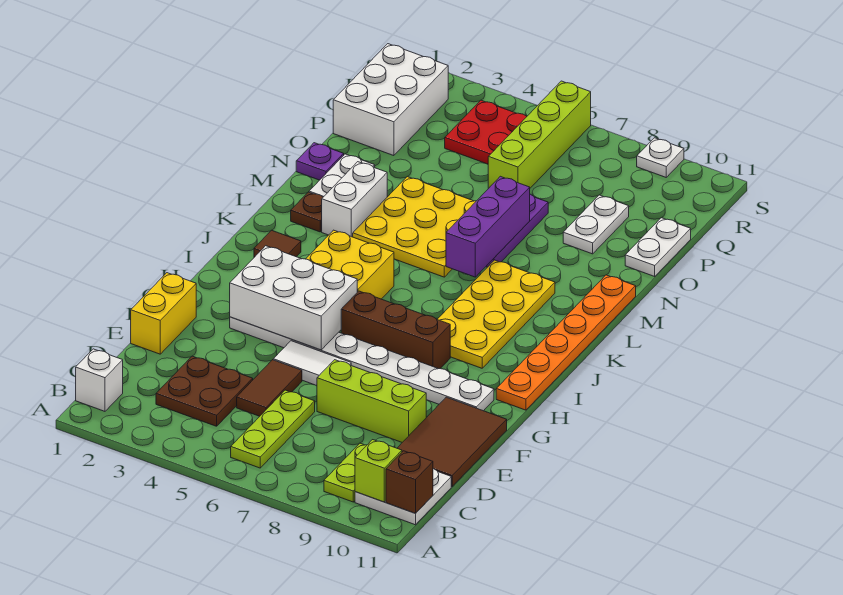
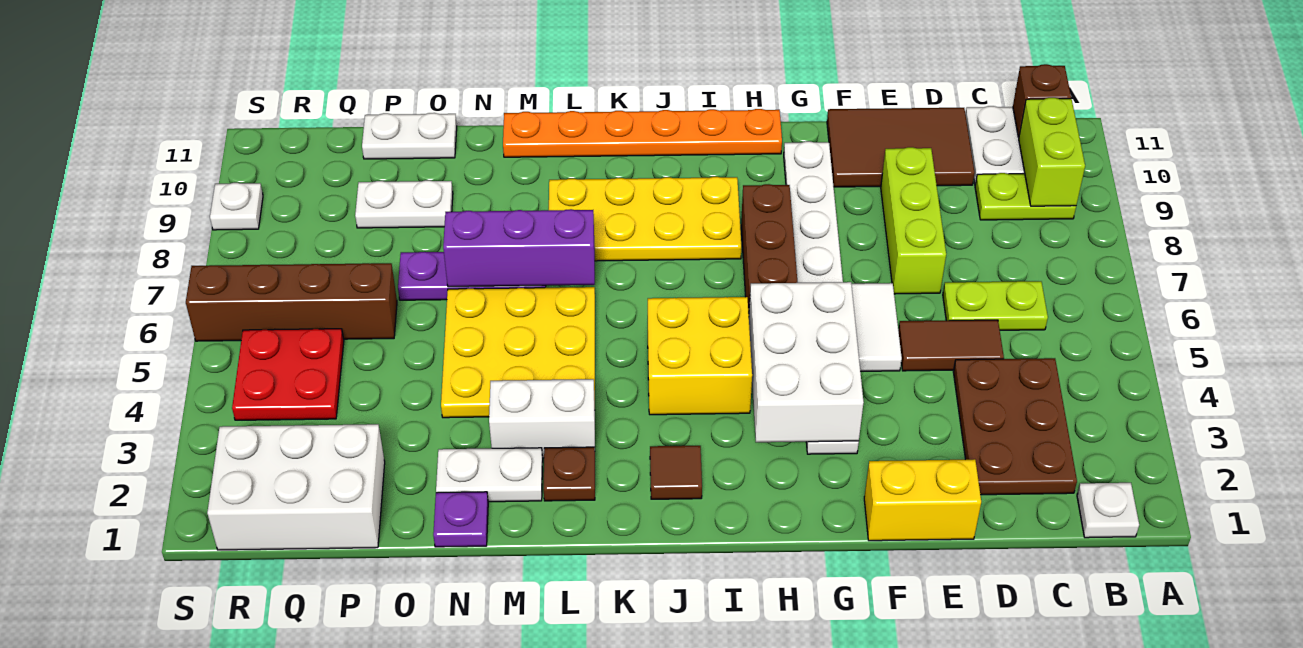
white 1x1 brick [76,349,123,411] -> white 1x1 plate [1077,483,1139,538]
lime 1x3 plate [231,390,315,468] -> lime 1x2 plate [943,281,1048,330]
lime 1x1 brick [355,440,402,502] -> lime 1x2 brick [1019,98,1085,206]
brown 2x2 plate [156,356,253,426] -> brown 2x3 plate [953,358,1077,495]
lime 1x4 brick [488,81,591,189] -> brown 1x4 brick [186,263,397,341]

